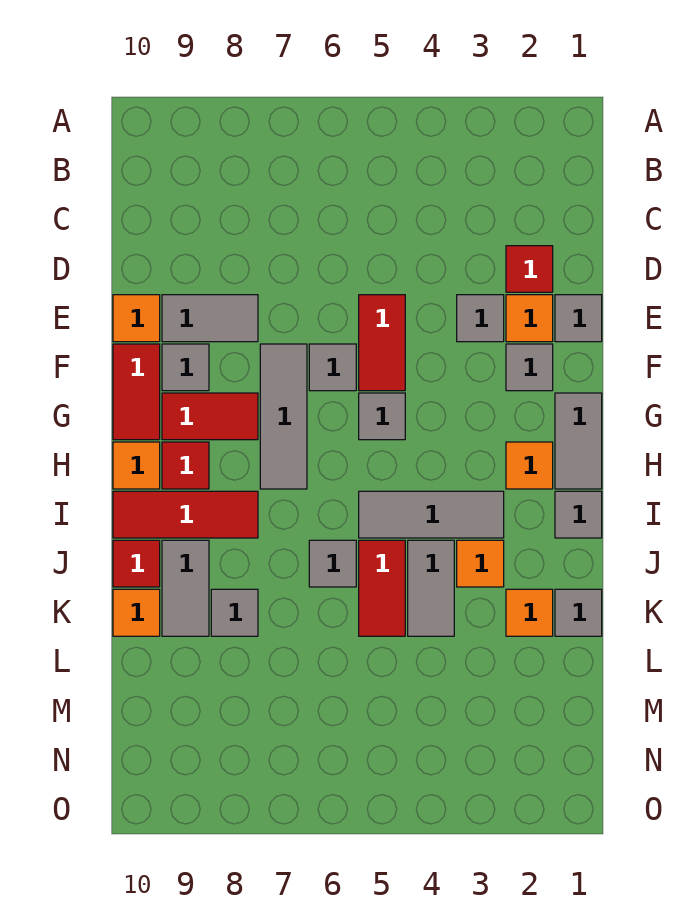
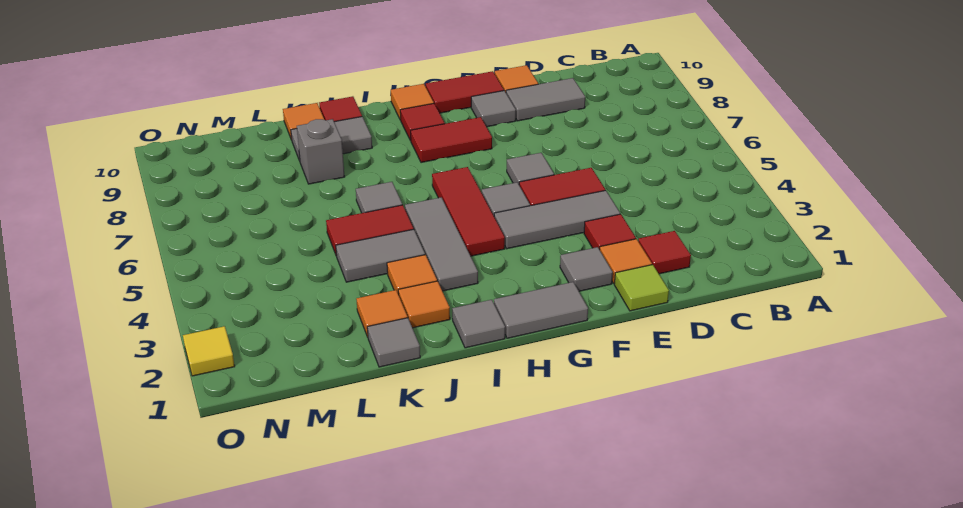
grey 1x1 tile [555,295,602,342] -> lime 1x1 tile [614,265,669,311]
grey 1x1 tile [457,295,504,342] -> red 1x1 tile [584,214,636,250]
grey 1x2 tile [162,295,258,342] -> grey 1x2 tile turned to [506,78,585,121]
grey 1x3 tile [260,344,307,489] -> grey 1x3 tile moved to [494,190,620,249]
red 1x2 tile [162,393,258,440] -> red 1x2 tile turned to [411,117,492,163]
orange 1x1 tile [506,442,553,489] -> orange 1x1 tile moved to [398,281,450,328]
red 1x3 tile [113,491,258,538] -> red 1x3 tile moved to [432,167,505,256]
grey 1x1 tile [211,589,258,636] -> grey 1x1 brick [297,119,345,184]
none -> yellow 1x1 tile [183,326,235,376]

